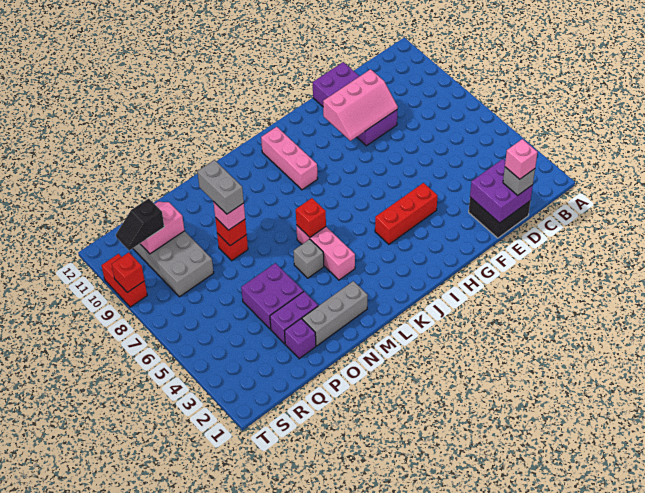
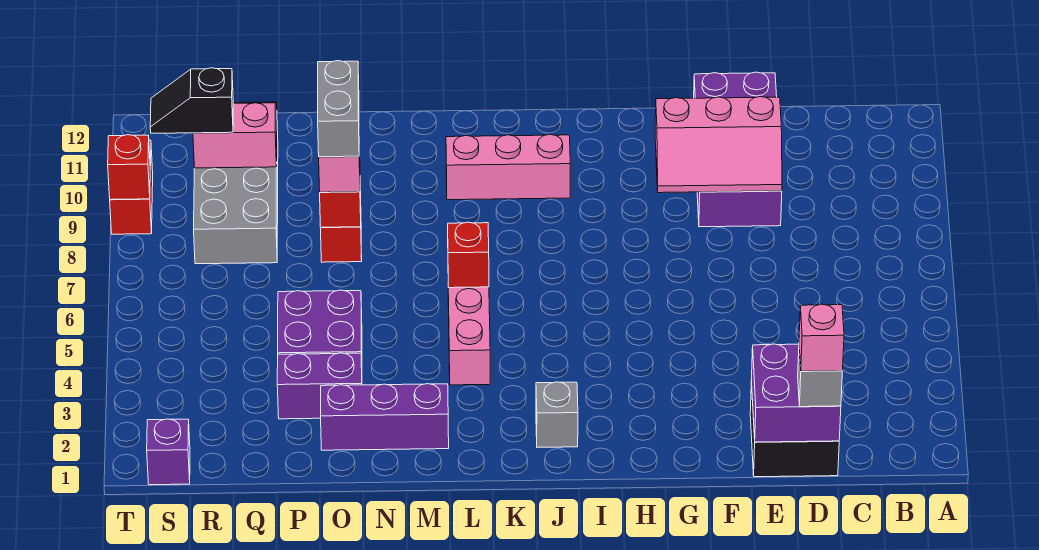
red 1x3 brick [375,183,437,244] -> none
pink 1x3 brick [261,127,318,190] -> pink 1x3 brick turned to [446,134,570,200]
grey 1x3 brick [302,281,368,346] -> purple 1x3 brick [321,384,449,450]
grey 1x1 brick [294,239,324,278] -> grey 1x1 brick moved to [536,382,578,447]
purple 1x1 brick [284,319,316,359] -> purple 1x1 brick moved to [147,419,190,485]

